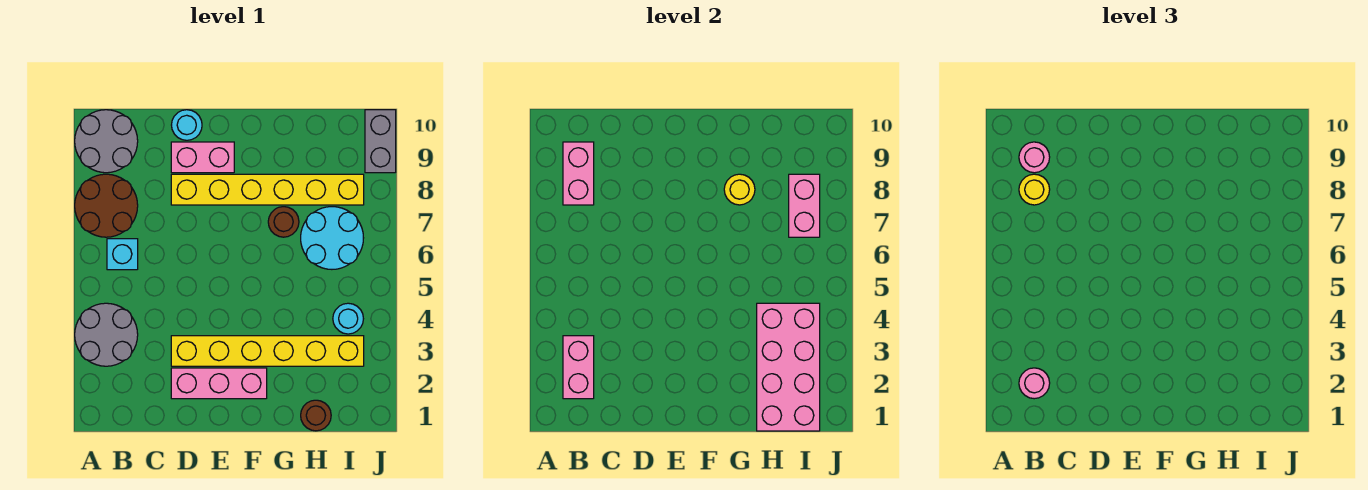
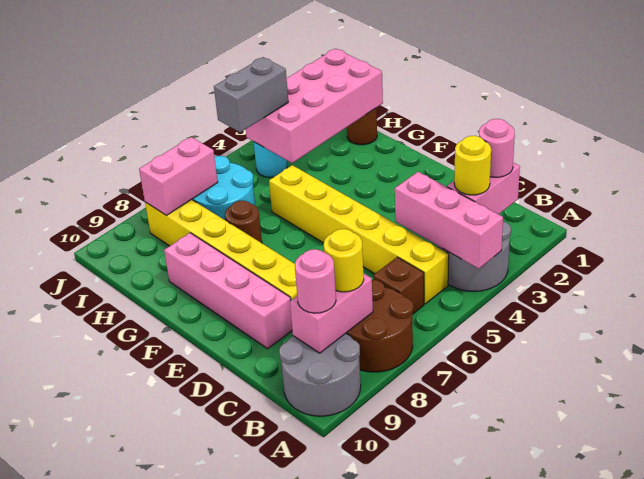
cyan 1x1 brick [107,239,138,270] -> brown 1x1 brick [373,257,424,314]
pink 1x3 brick [171,368,267,399] -> pink 1x3 brick moved to [395,172,503,269]
yellow 1x6 brick [171,336,364,366] -> yellow 1x6 brick moved to [269,165,449,304]
pink 1x2 brick [171,142,234,173] -> pink 1x4 brick [164,233,292,349]
cyan 1x1 round brick [172,110,202,140] -> none
yellow 1x1 round brick [724,174,755,205] -> yellow 1x1 round brick moved to [454,136,491,195]
grey 1x2 brick [365,110,396,173] -> grey 1x2 brick moved to [214,57,288,132]

